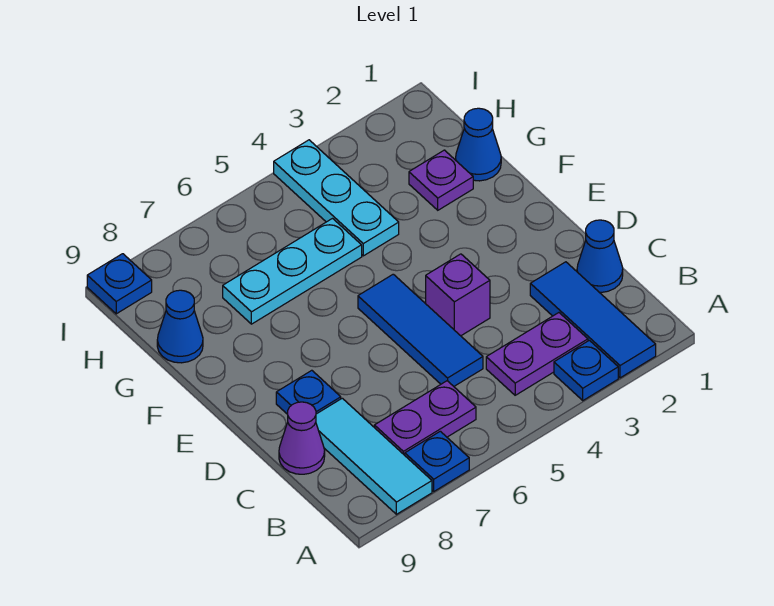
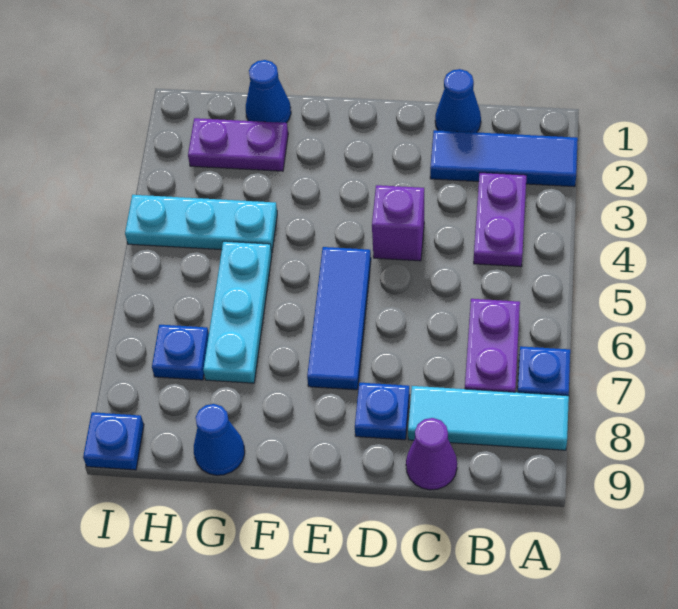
blue 1x1 plate [554,340,618,400] -> blue 1x1 plate moved to [152,325,209,380]
blue 1x3 tile [358,274,483,386] -> blue 1x3 tile turned to [307,247,371,390]
purple 1x1 plate [409,150,473,210] -> purple 1x2 plate [188,118,288,171]

